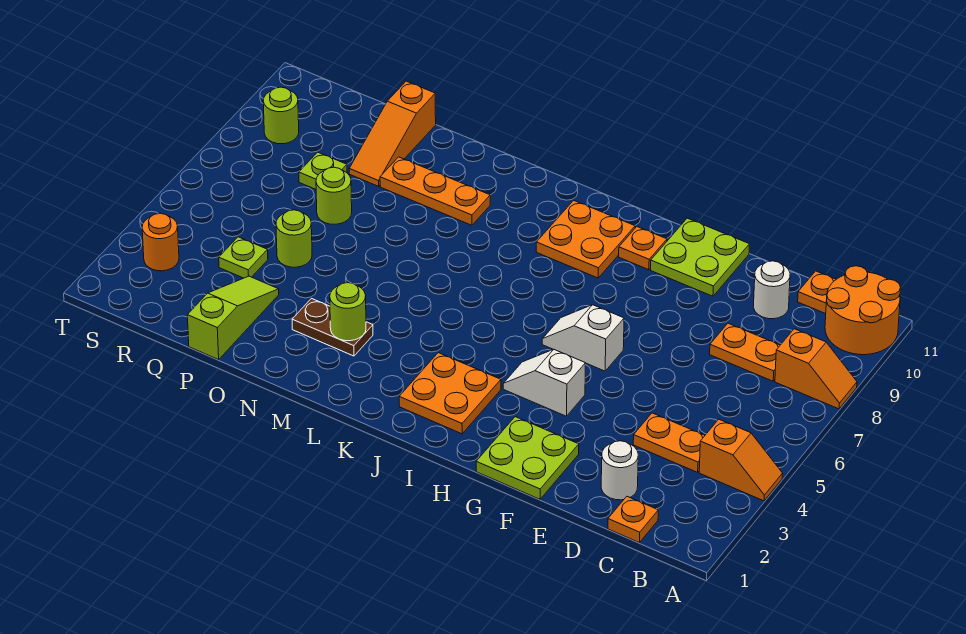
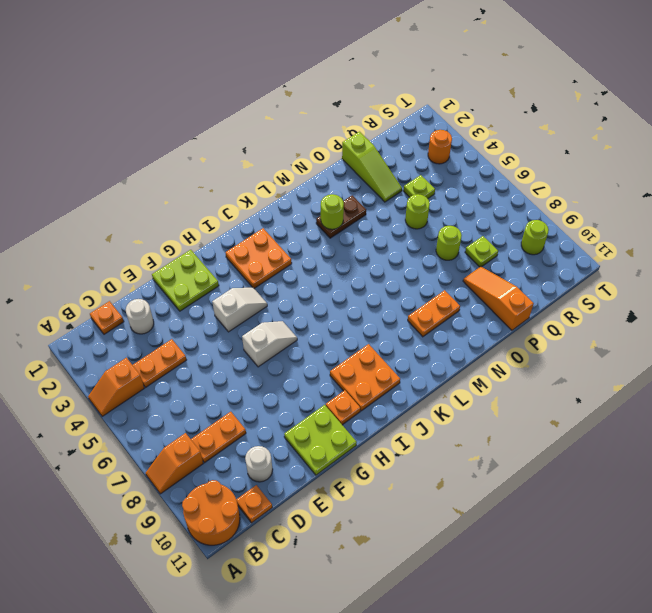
orange 1x3 plate [380,157,490,225] -> orange 1x2 plate [408,290,460,337]

